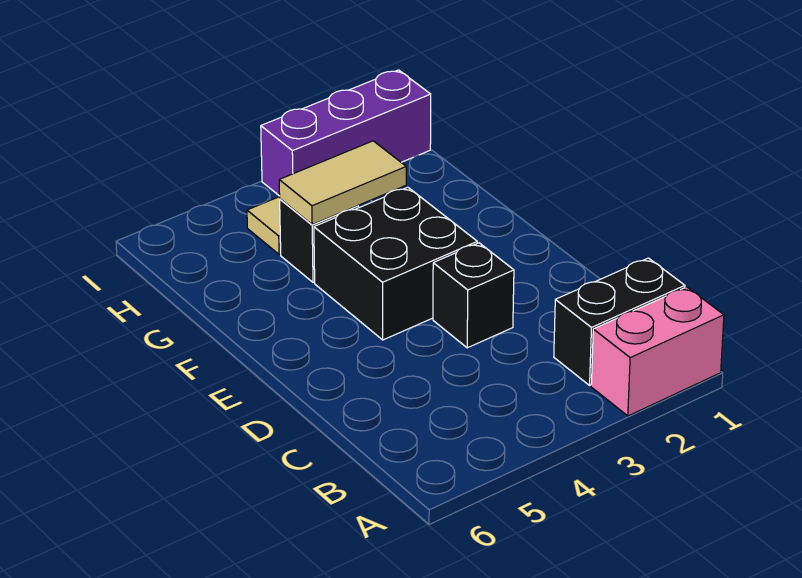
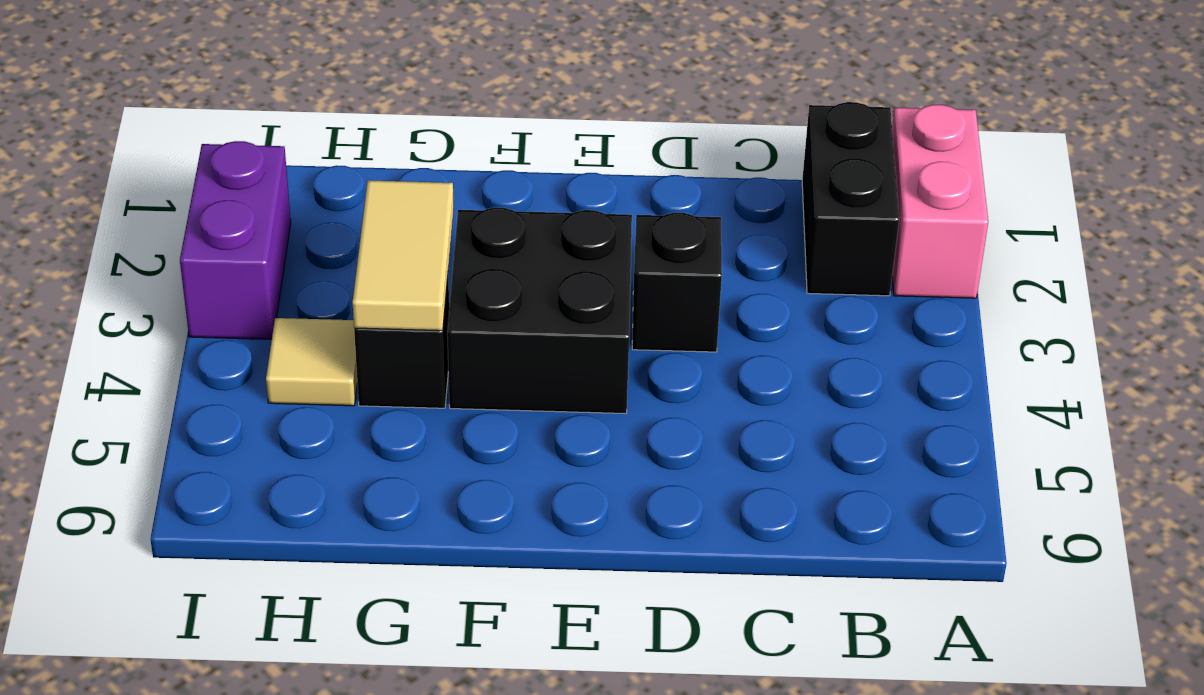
purple 1x3 brick [261,70,431,196] -> purple 1x2 brick [180,141,291,339]

